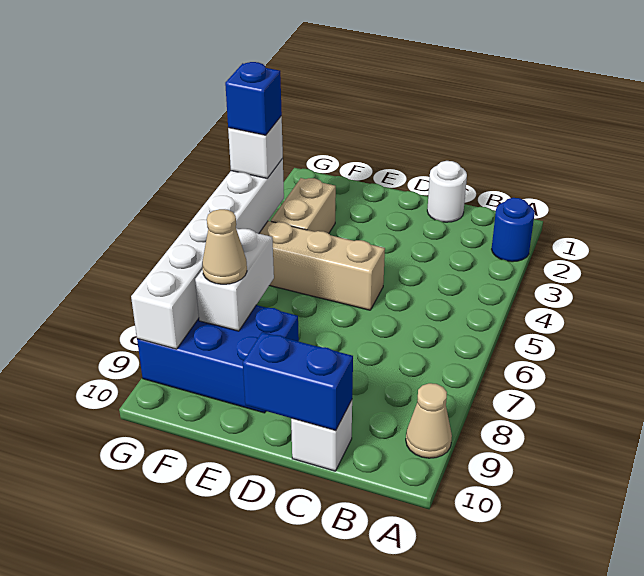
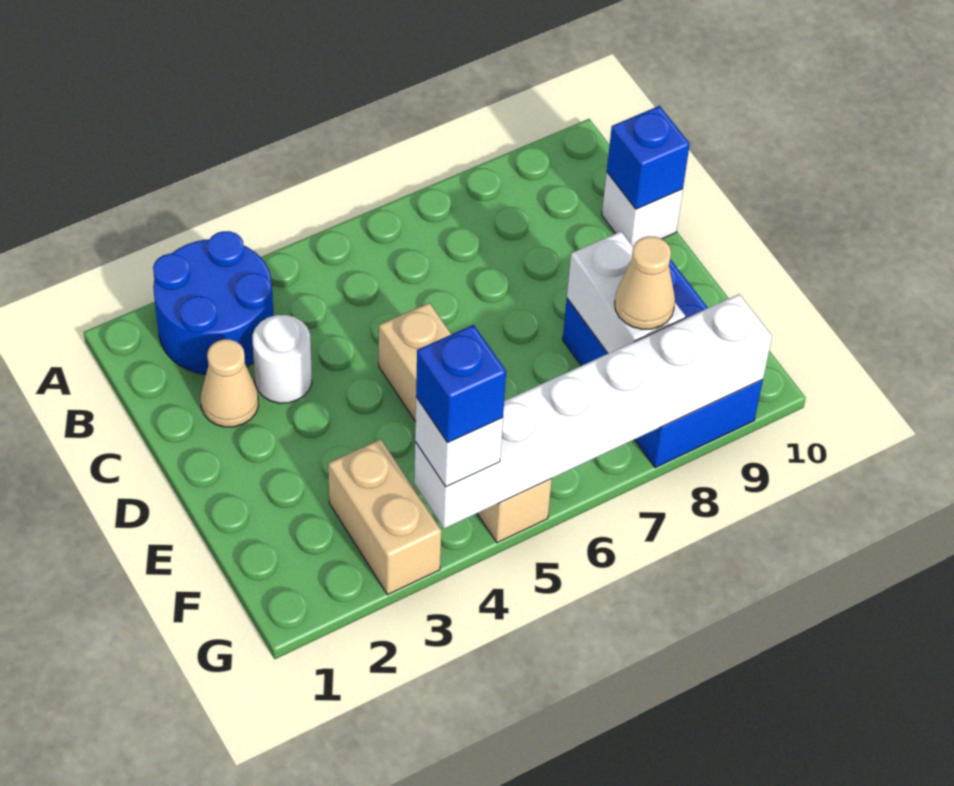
blue 1x1 round brick [492,198,535,262] -> blue 2x2 round brick [153,231,274,374]
tan 1x1 cone [406,383,452,458] -> tan 1x1 cone moved to [201,339,258,427]
white 1x1 round brick [427,161,467,222] -> white 1x1 round brick moved to [253,315,312,403]
blue 1x2 brick [243,332,353,430] -> blue 1x1 brick [607,106,690,209]
tan 1x2 brick [271,178,336,233] -> tan 1x2 brick turned to [328,439,441,595]
white 1x2 brick [195,228,274,331] -> white 1x2 brick turned to [567,232,685,354]

